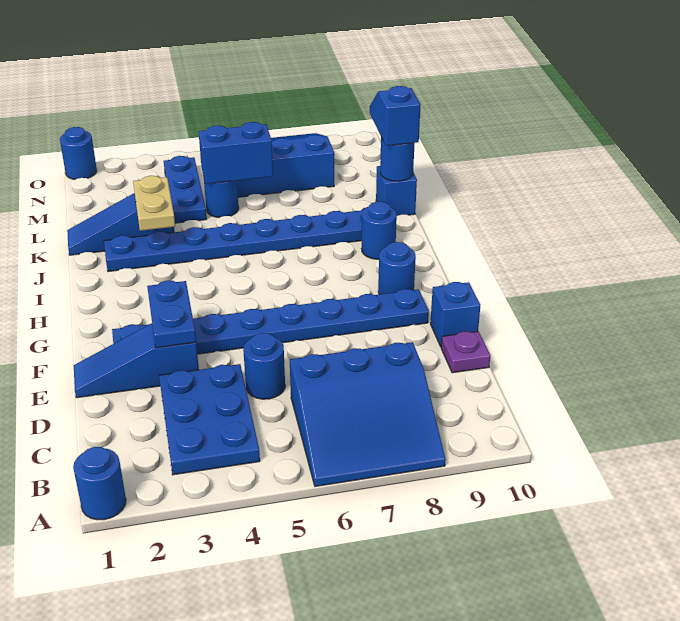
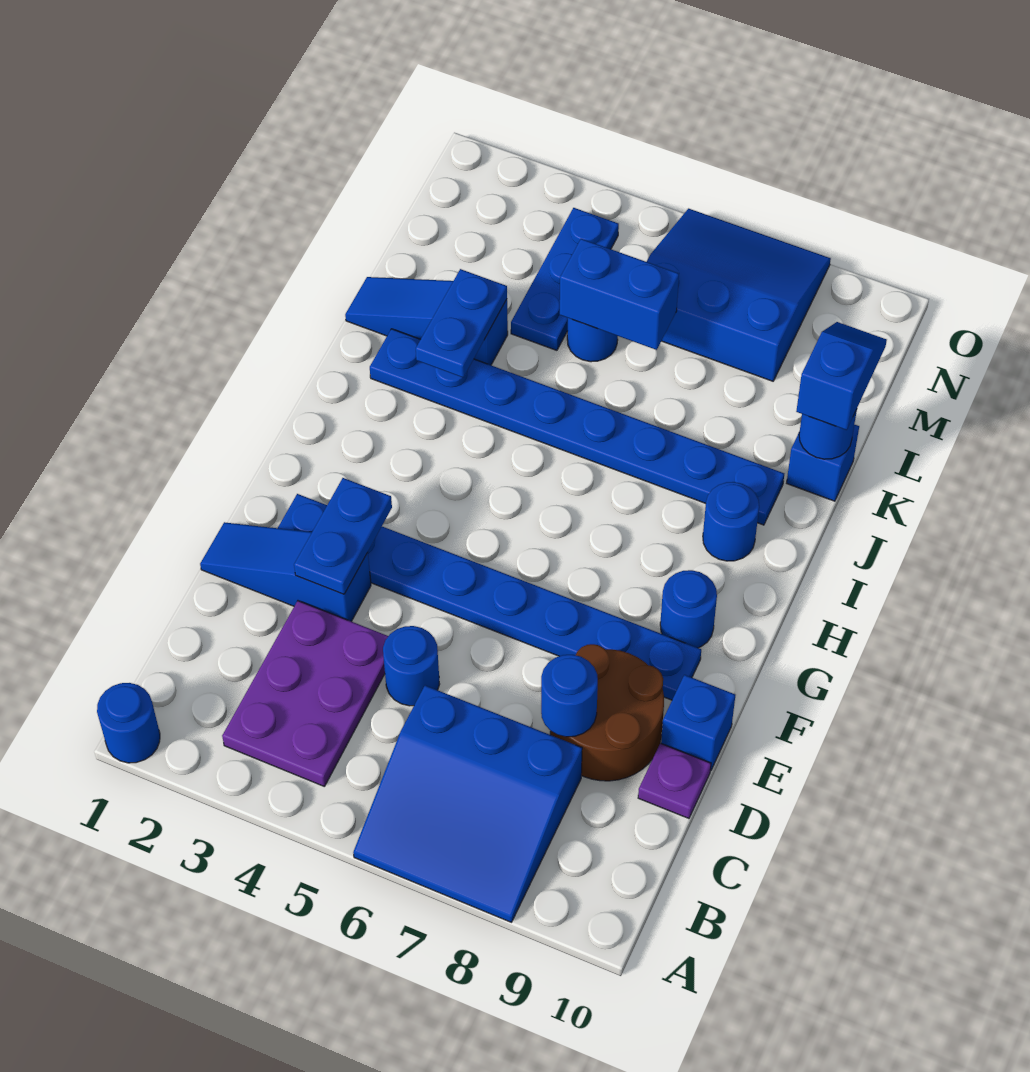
blue 2x3 plate [159,364,260,475] -> purple 2x3 plate [222,601,388,787]
none -> brown 2x2 round brick [550,644,664,781]
tan 1x2 plate [133,176,175,231] -> blue 1x2 plate [416,269,507,377]
blue 1x1 round brick [60,127,97,179] -> blue 1x1 round brick moved to [541,655,598,737]

